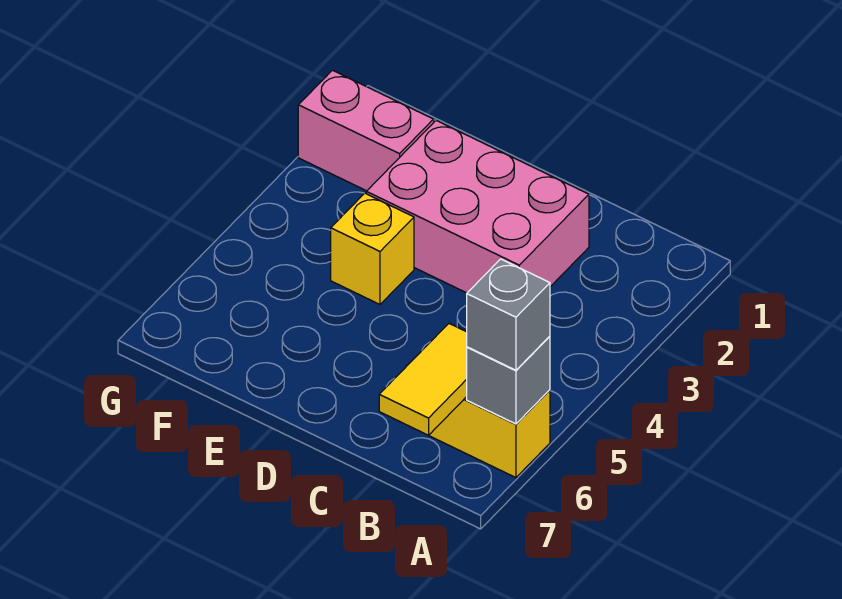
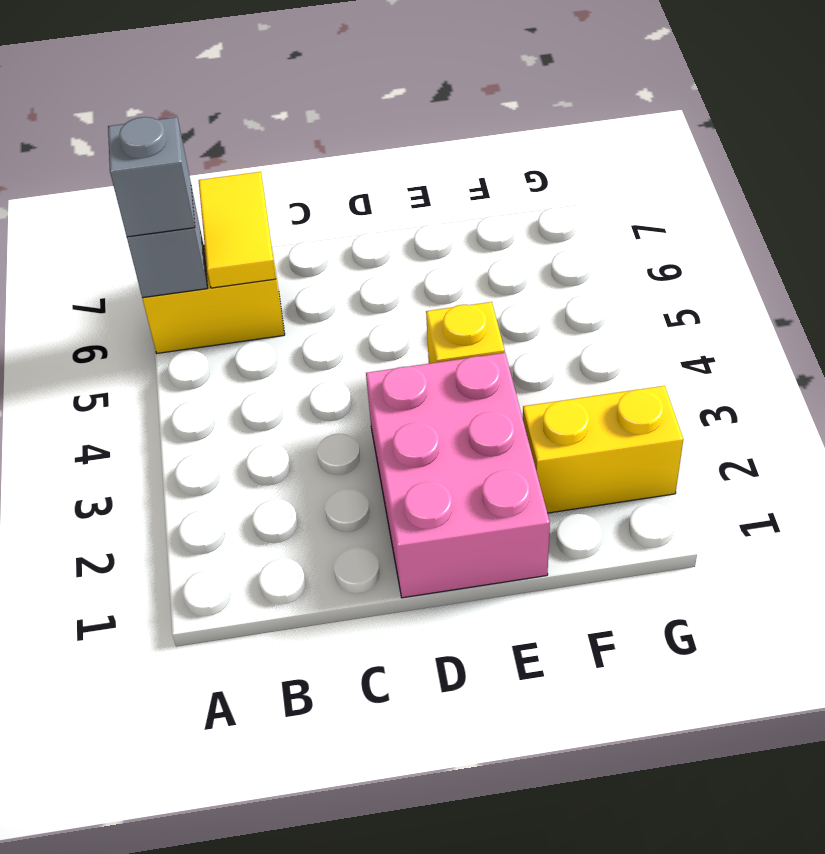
pink 2x3 brick [366,121,589,293] -> pink 2x3 brick turned to [366,353,550,598]
pink 1x2 brick [298,70,434,191] -> yellow 1x2 brick [523,386,684,513]

